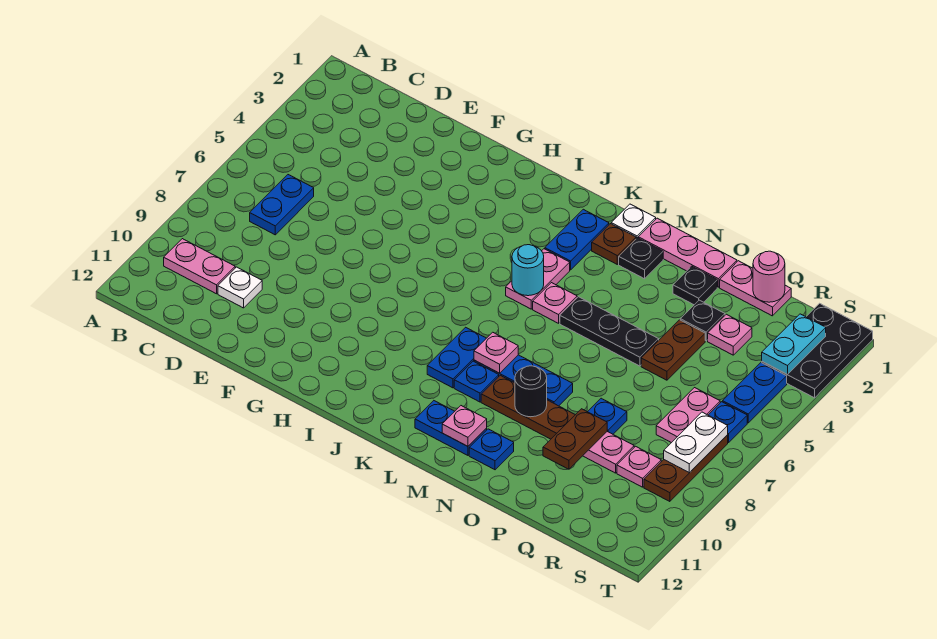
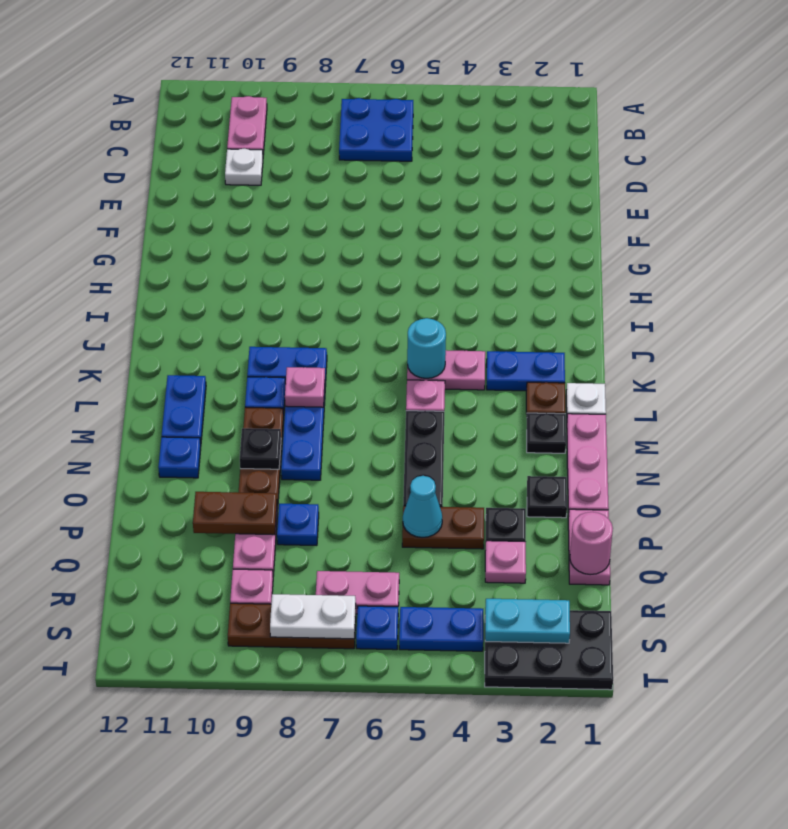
blue 1x2 plate [250,175,314,235] -> blue 2x2 plate [339,98,413,161]
pink 1x1 plate [442,406,487,446] -> none
black 1x1 round brick [515,366,547,417] -> black 1x1 plate [240,428,281,469]
none -> cyan 1x1 cone [403,476,442,537]

